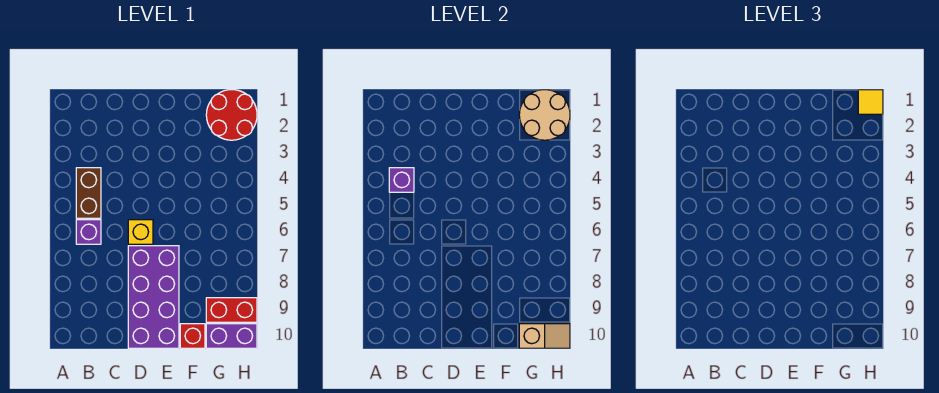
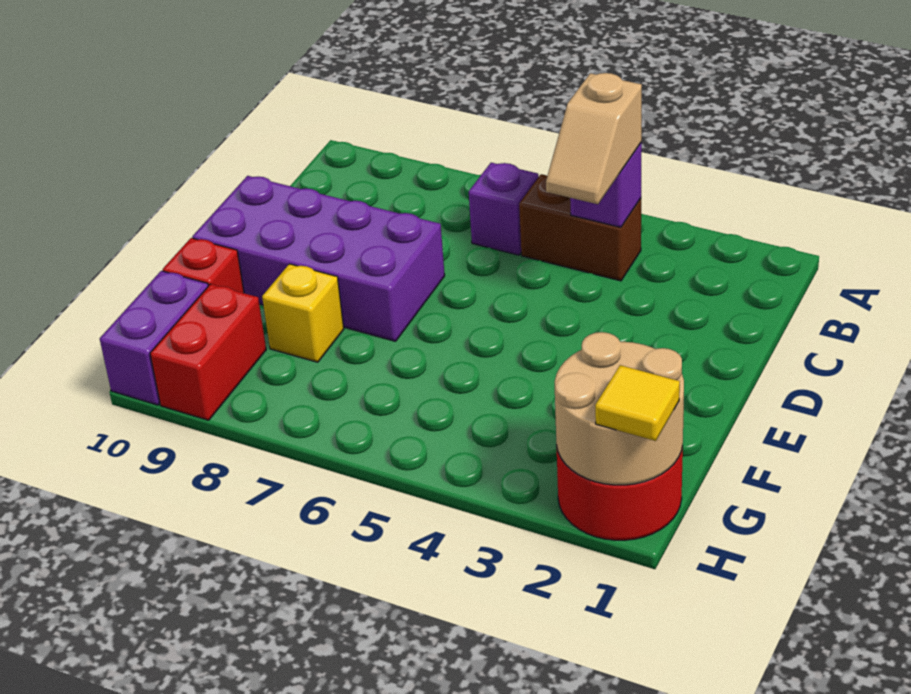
yellow 1x1 brick [128,220,153,244] -> yellow 1x1 brick moved to [262,264,344,362]
tan 1x2 slope [519,324,570,348] -> tan 1x2 slope moved to [546,73,642,204]

